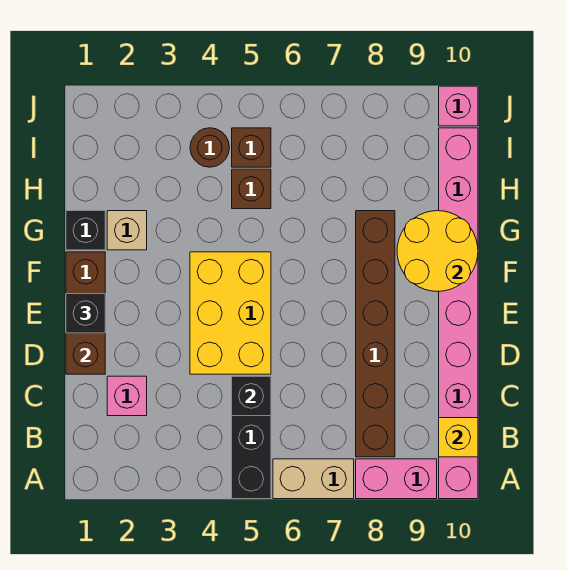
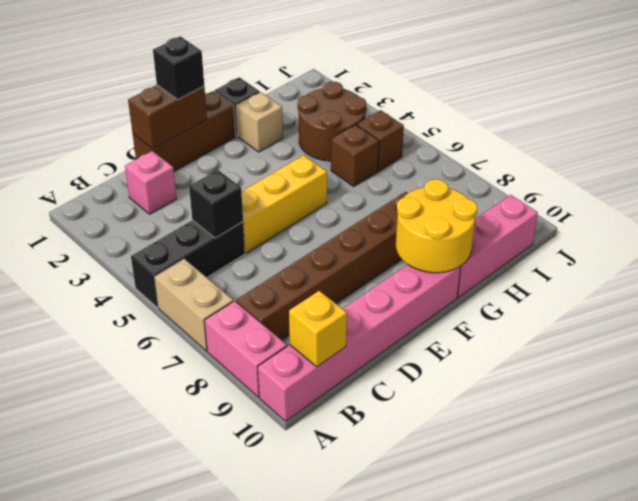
yellow 2x3 brick [190,252,271,374] -> yellow 1x3 brick [242,155,327,253]
brown 1x1 round brick [190,128,229,167] -> brown 2x2 round brick [298,82,366,161]
pink 1x1 brick [439,86,478,126] -> none

